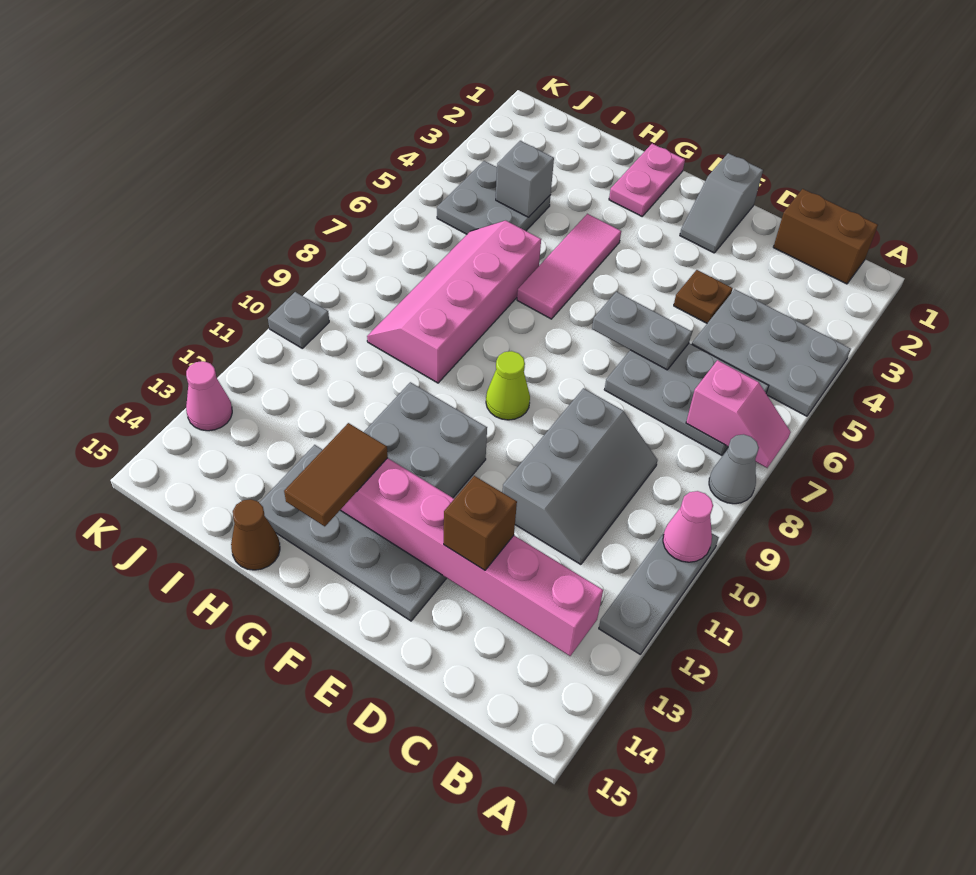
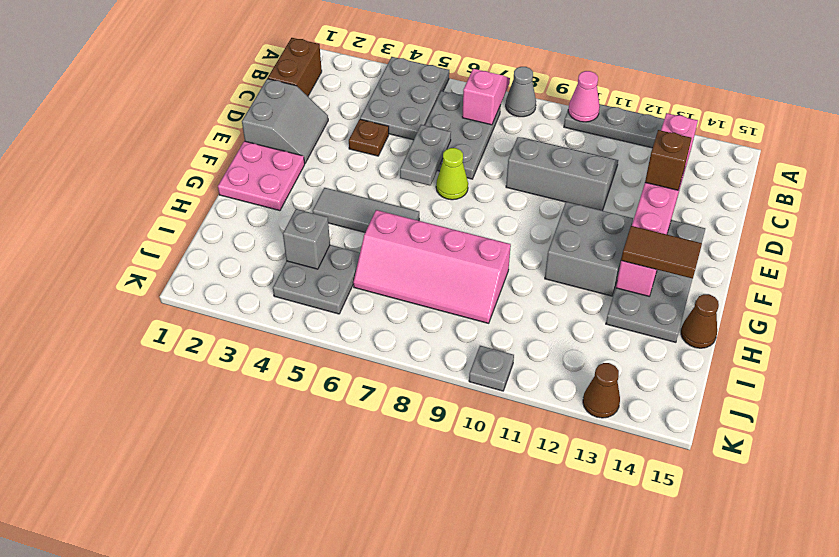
grey 1x2 slope [680,153,763,253] -> grey 2x2 slope [242,79,328,163]
lime 1x1 cone [486,351,530,420] -> lime 1x1 cone moved to [436,148,468,200]
pink 1x2 plate [609,144,685,216] -> pink 2x2 plate [218,141,305,211]
pink 1x3 tile [517,214,621,319] -> grey 1x3 tile [313,188,419,232]
pink 1x1 cone [186,361,232,431] -> brown 1x1 cone [583,363,620,418]

